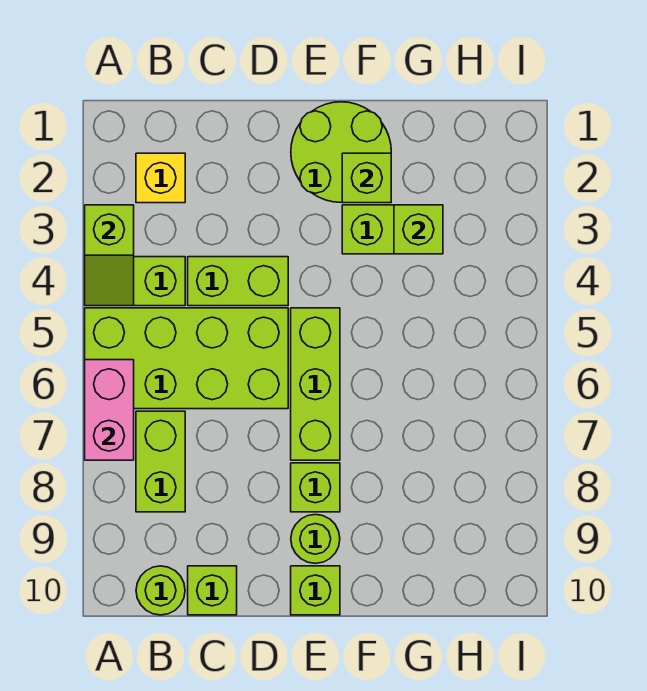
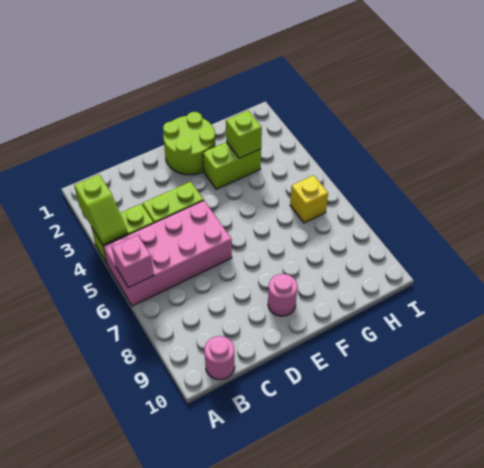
lime 2x4 brick [85,308,288,409] -> pink 2x4 brick [103,201,232,306]
pink 1x2 brick [85,360,134,460] -> pink 1x1 brick [112,235,154,288]
yellow 1x1 brick [136,153,185,203] -> yellow 1x1 brick moved to [290,175,328,223]
lime 1x2 brick [136,411,185,512] -> none
lime 1x1 round brick [136,566,185,615] -> pink 1x1 round brick [204,336,235,380]
lime 1x1 brick [188,566,237,615] -> none
lime 1x3 brick [291,308,340,460] -> none
lime 1x1 brick [291,463,340,512] -> none
lime 1x1 round brick [291,514,340,563] -> pink 1x1 round brick [268,274,297,316]
lime 1x1 brick [291,566,340,615] -> none
lime 1x1 brick [342,153,391,203] -> none

